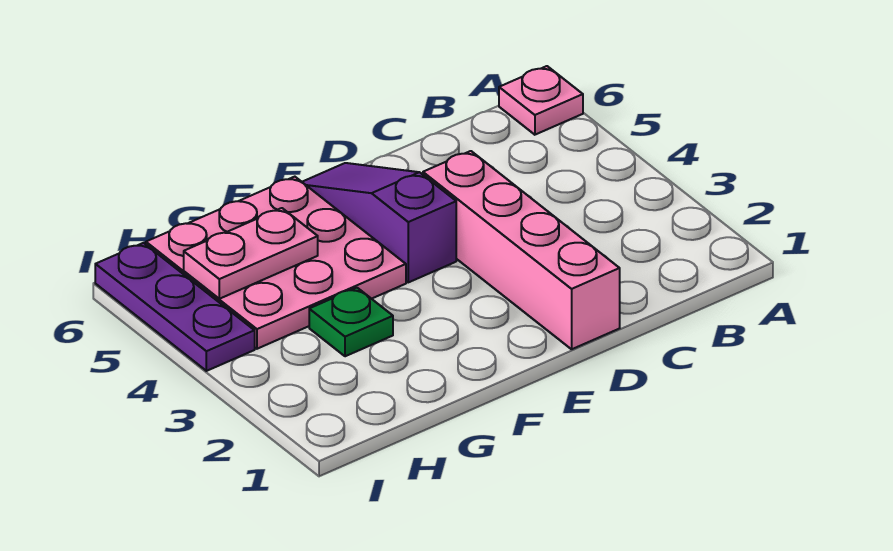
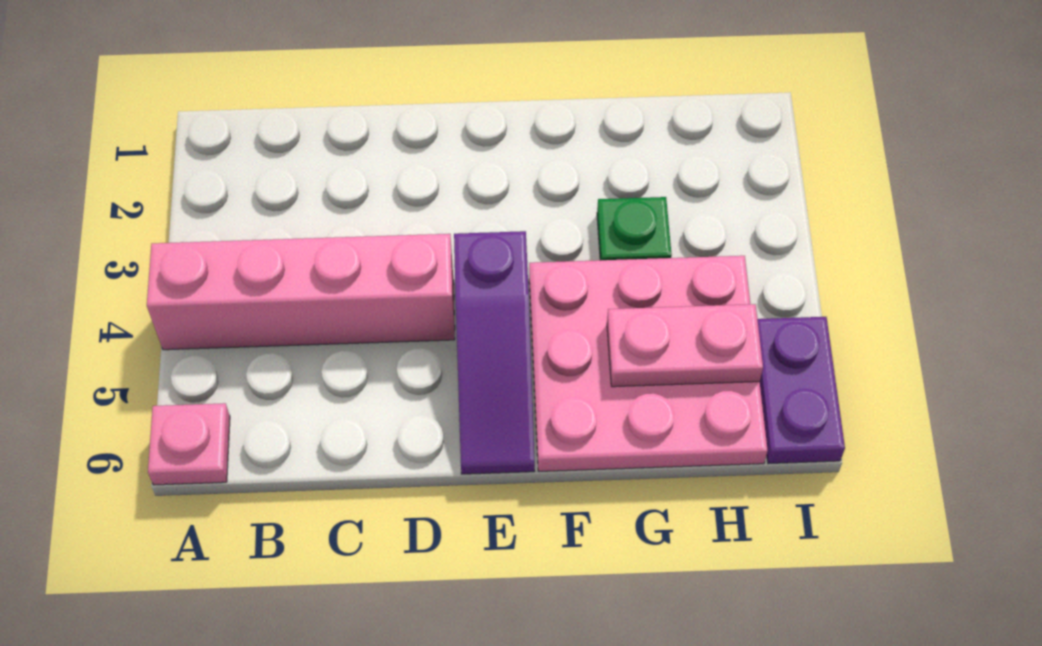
pink 1x4 brick [423,151,620,349] -> pink 1x4 brick turned to [147,234,455,350]
purple 1x3 plate [95,243,255,371] -> purple 1x2 plate [757,317,845,464]

